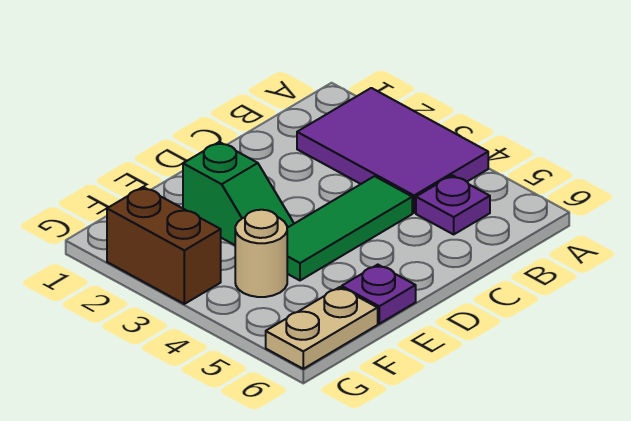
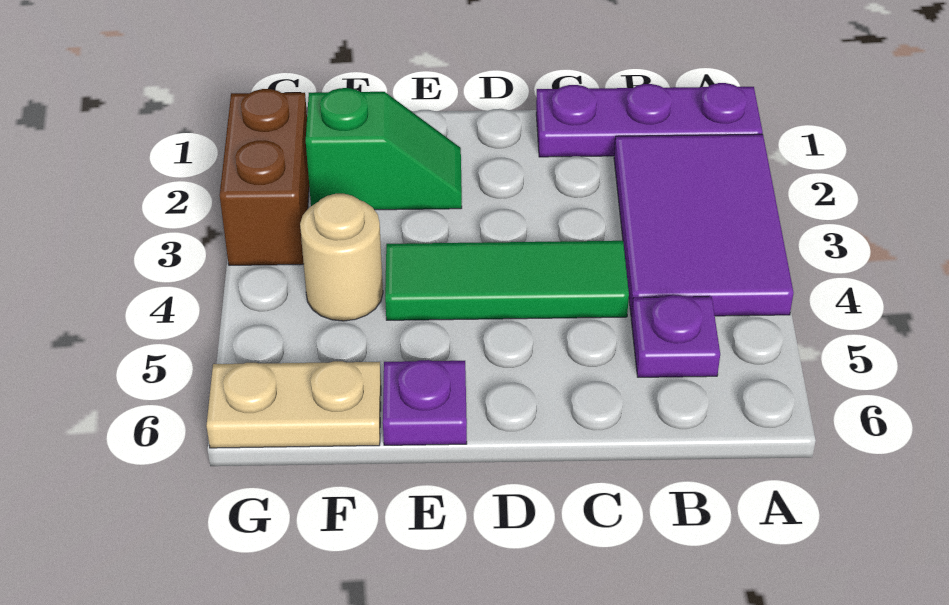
none -> purple 1x3 plate [536,83,763,157]
green 1x2 slope [183,142,294,245] -> green 1x2 slope turned to [306,88,462,210]

